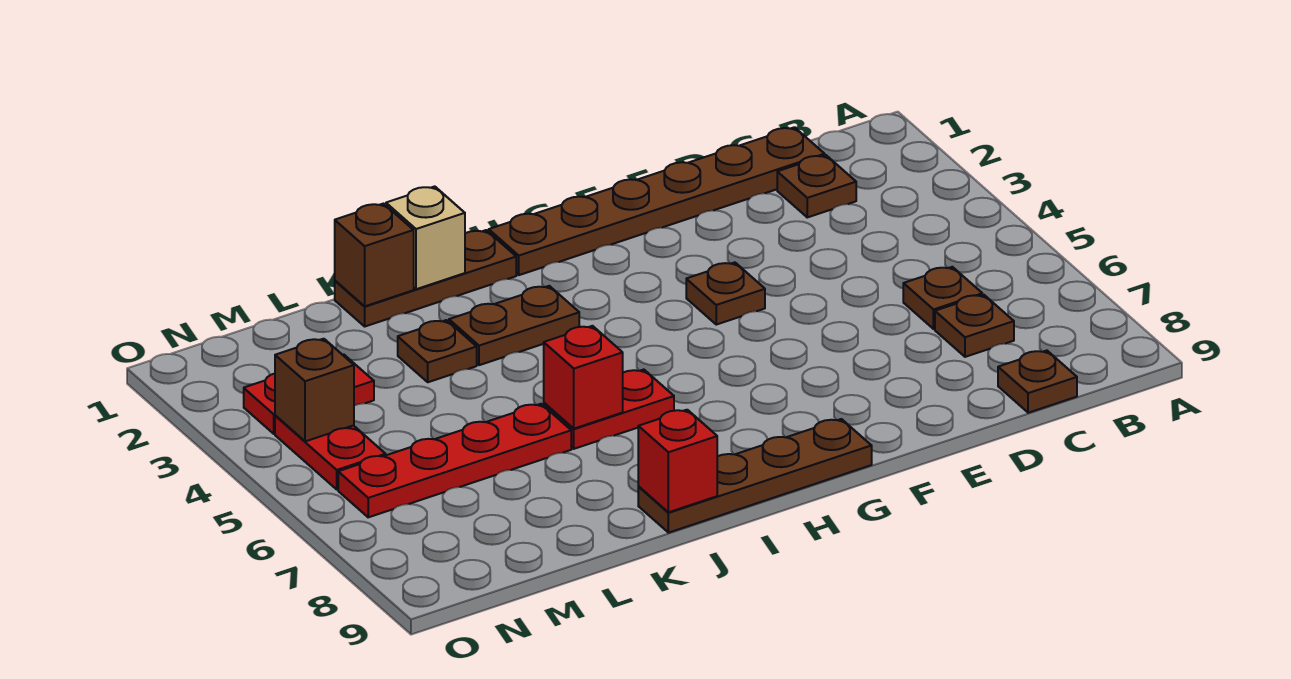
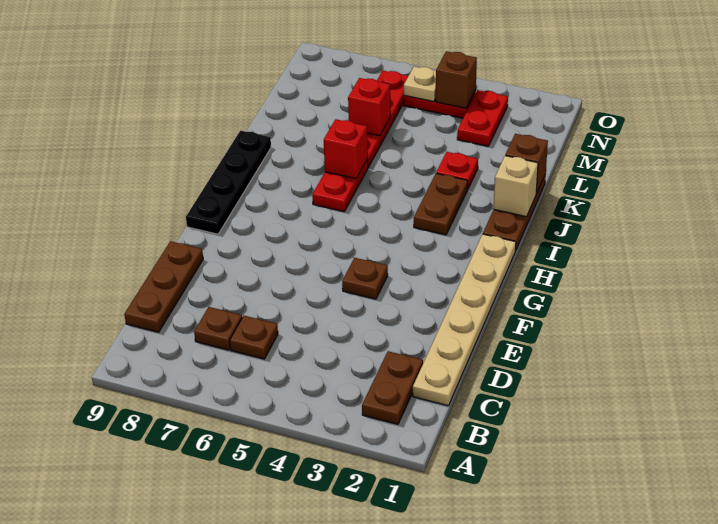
brown 1x6 plate [489,127,825,275] -> tan 1x6 plate [413,234,516,406]
brown 1x1 plate [777,155,856,217] -> brown 1x2 plate [362,351,423,424]
brown 1x1 plate [998,351,1077,413] -> brown 1x3 plate [124,241,203,332]
brown 1x4 plate [638,419,872,533] -> black 1x4 plate [186,131,271,234]
red 1x1 brick [638,410,717,512] -> red 1x1 brick moved to [348,78,391,136]
brown 1x1 plate [398,320,477,382] -> red 1x1 plate [436,152,478,189]
none -> tan 1x1 plate [404,66,436,102]

